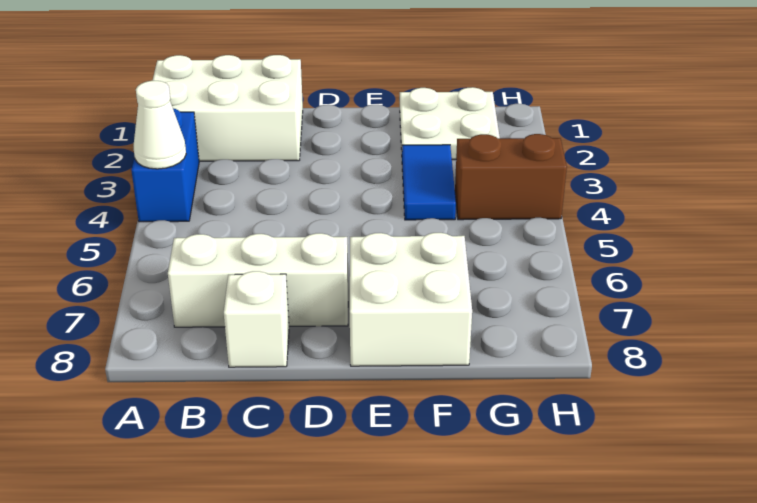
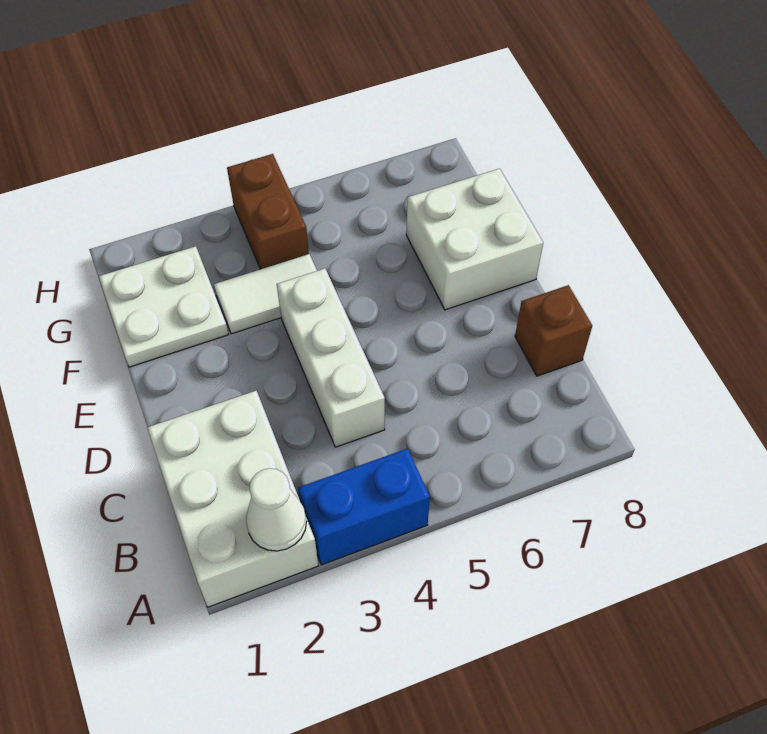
white 1x1 cone [134,81,186,169] -> white 1x1 cone moved to [246,468,306,551]
white 1x3 brick [168,233,348,327] -> white 1x3 brick moved to [277,269,385,447]
white 1x1 brick [224,271,289,367] -> brown 1x1 brick [515,285,592,376]
blue 1x2 tile [402,145,456,220] -> white 1x2 tile [214,254,317,334]

